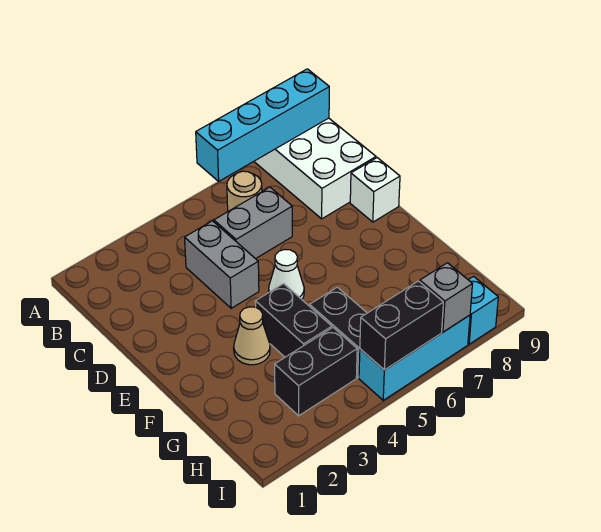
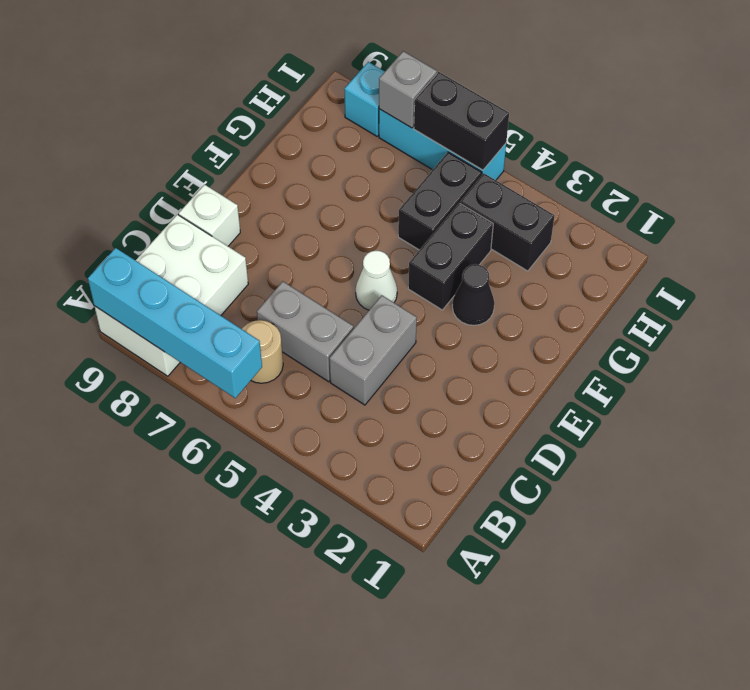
tan 1x1 cone [234,307,270,365] -> black 1x1 cone [452,264,494,325]

